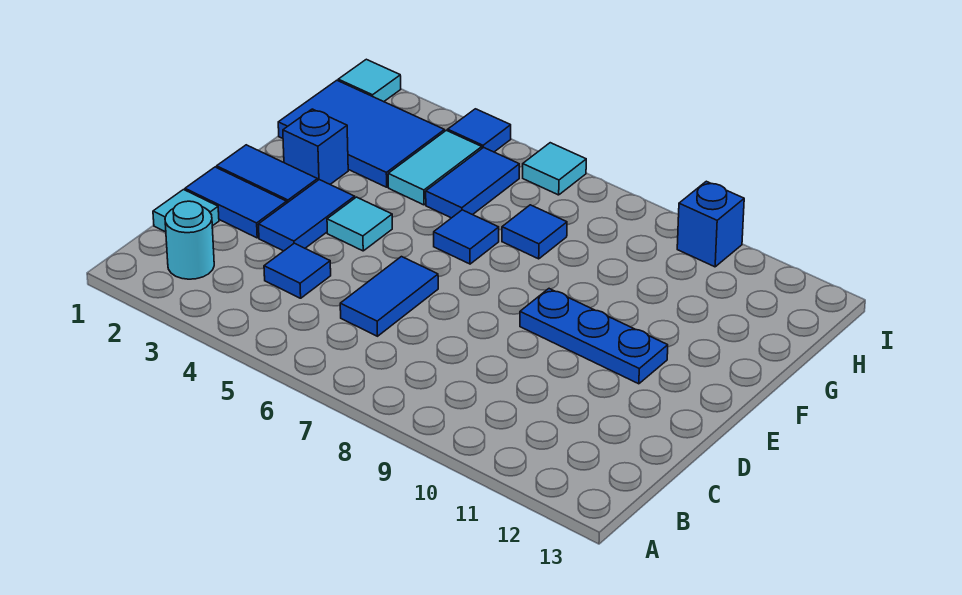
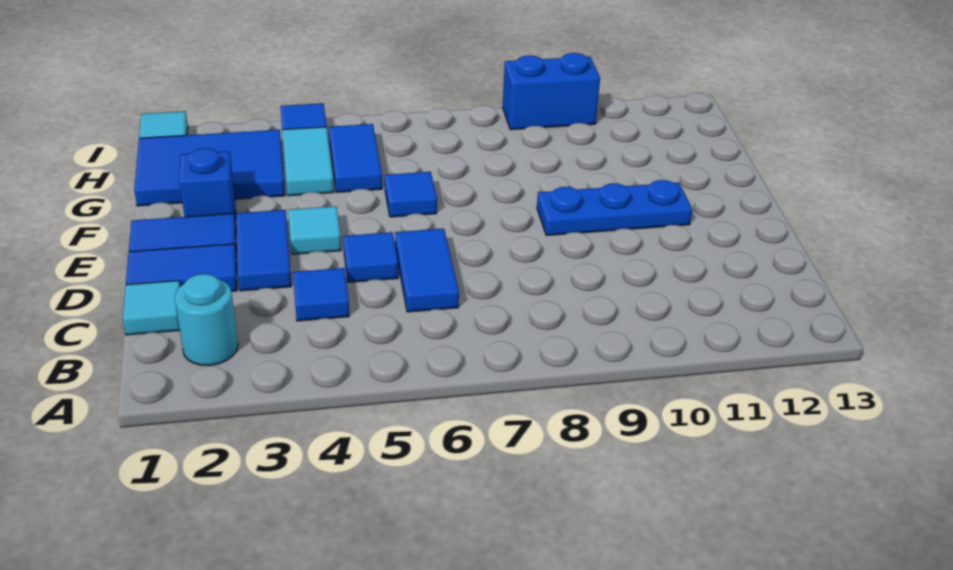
blue 1x1 tile [502,205,567,259] -> blue 1x1 tile moved to [343,232,398,282]
cyan 1x1 tile [523,143,586,195] -> none
blue 1x1 brick [677,181,744,267] -> blue 1x2 brick [503,53,600,130]

